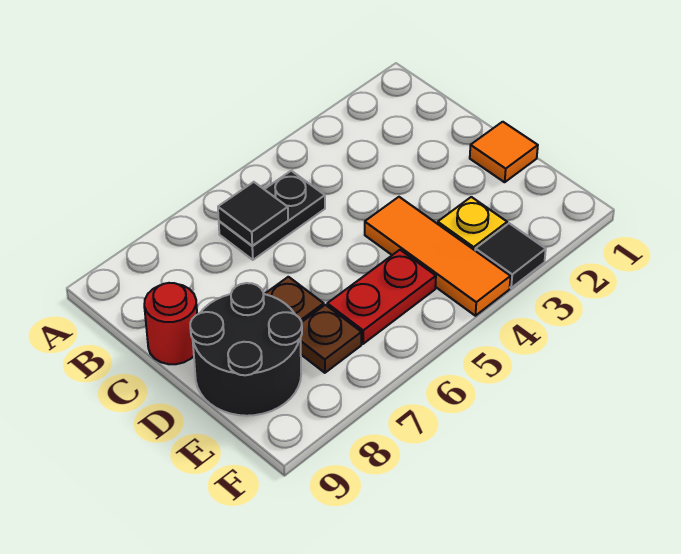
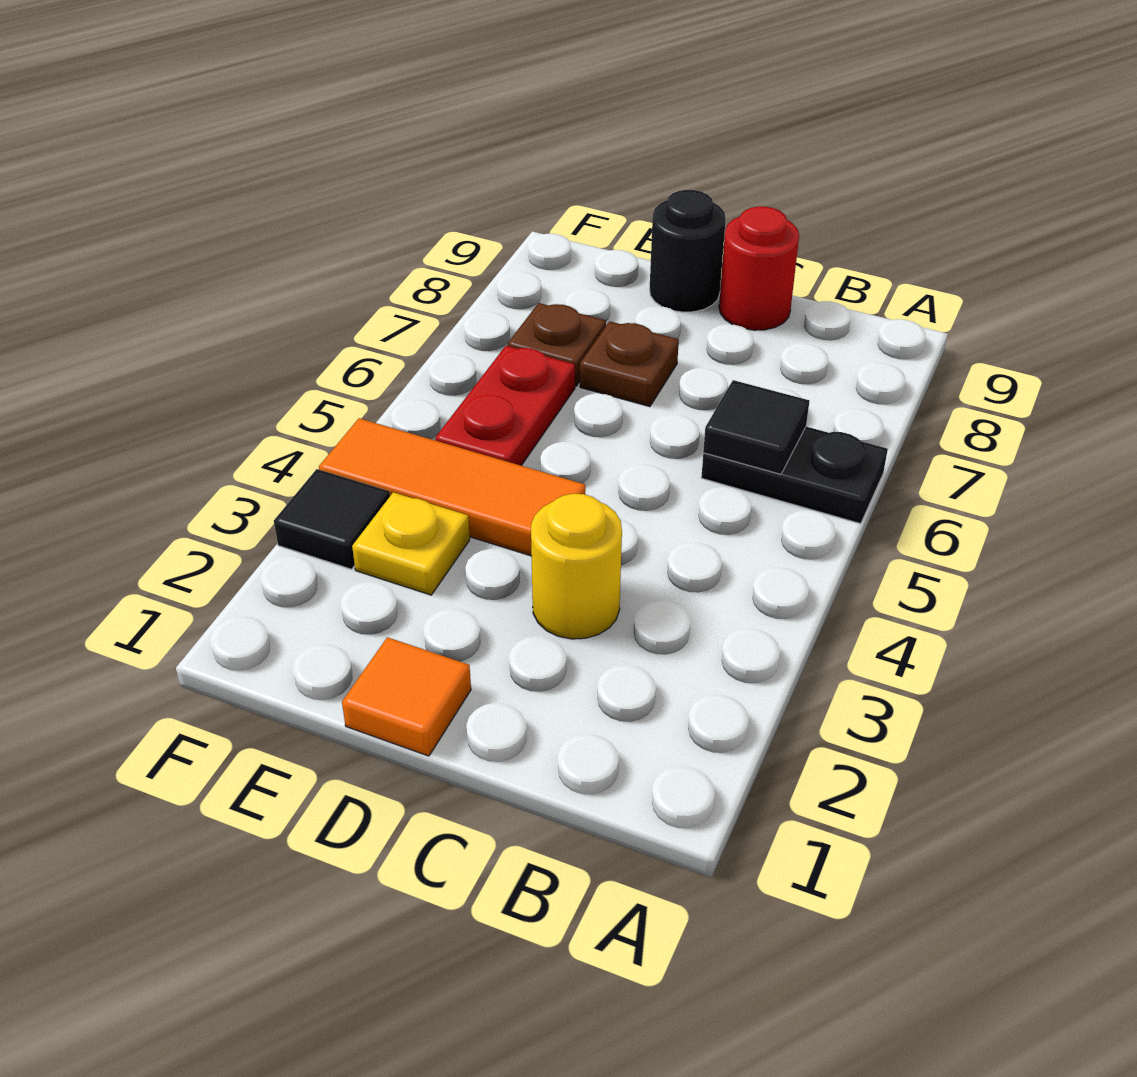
black 1x2 plate [219,171,325,260] -> black 1x2 plate turned to [701,427,888,524]
none -> yellow 1x1 round brick [531,494,622,639]
black 2x2 round brick [190,283,302,416] -> black 1x1 round brick [650,190,726,312]

